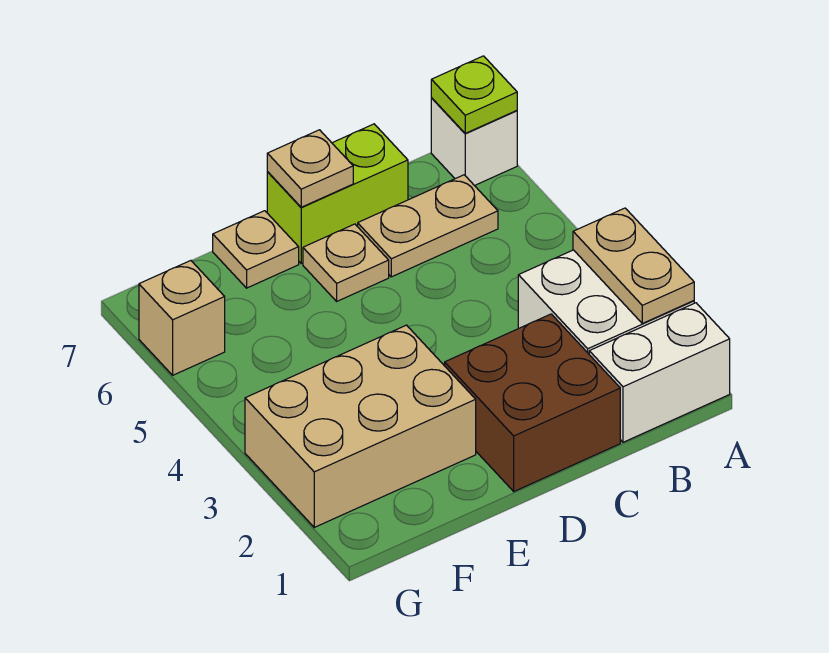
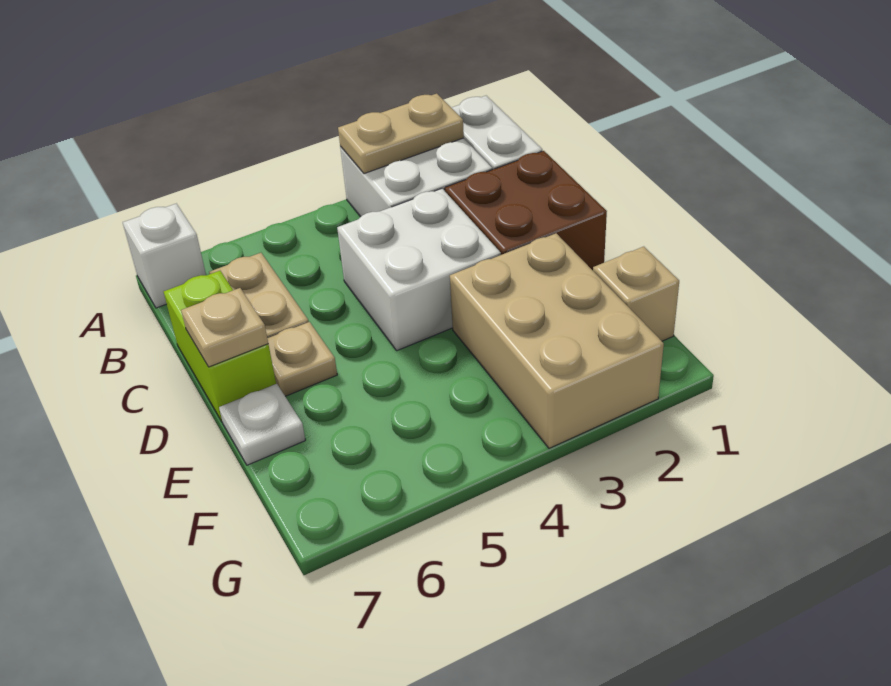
lime 1x1 plate [431,56,517,133] -> none
none -> white 2x2 brick [337,189,501,351]
tan 1x1 plate [213,211,299,288] -> white 1x1 plate [219,384,305,465]
tan 1x1 brick [139,261,225,375] -> tan 1x1 brick moved to [593,247,679,341]

